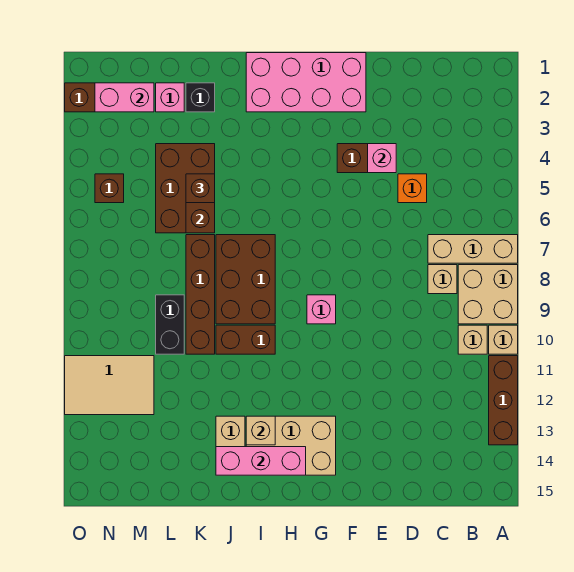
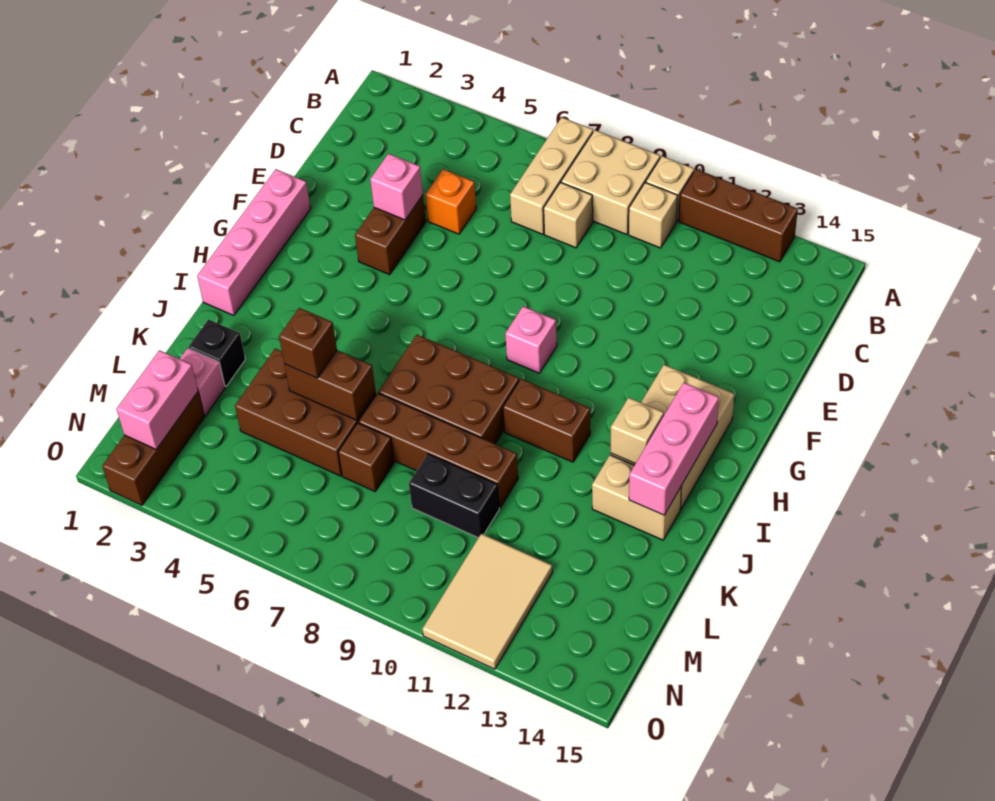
pink 2x4 brick [246,53,366,112] -> pink 1x4 brick [197,169,311,316]
brown 1x2 brick [216,325,275,354] -> brown 1x2 brick turned to [503,379,590,462]
brown 1x1 brick [95,174,124,203] -> brown 1x1 brick moved to [338,423,394,491]

